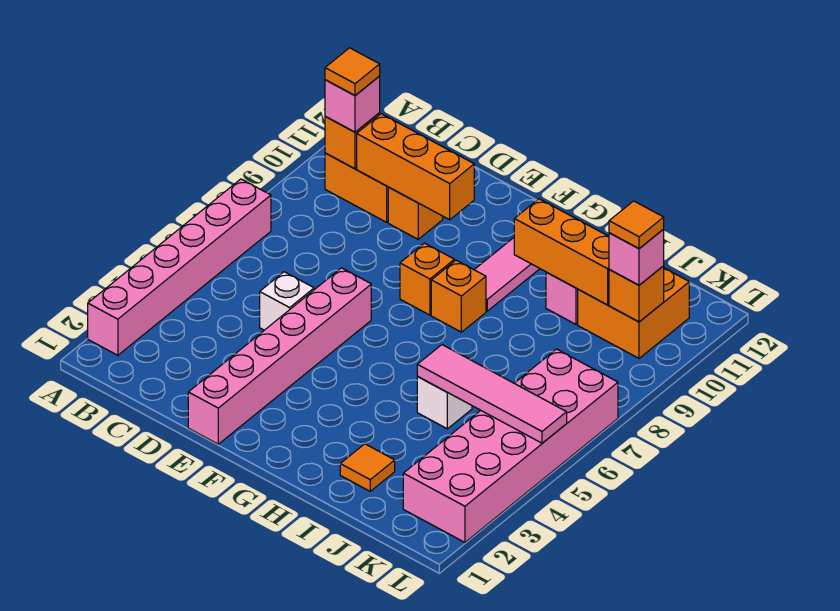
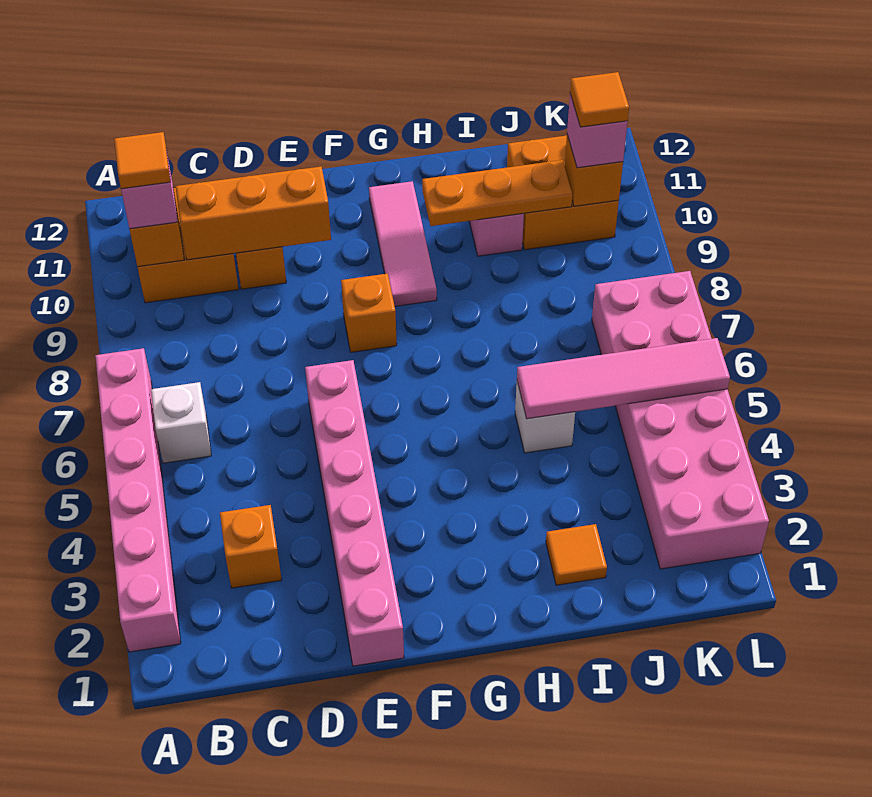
white 1x1 brick [260,272,314,330] -> white 1x1 brick moved to [151,382,211,463]
orange 1x1 brick [431,260,486,332] -> orange 1x1 brick moved to [220,505,282,588]
orange 1x3 brick [514,199,609,305] -> orange 1x3 plate [422,160,572,226]

